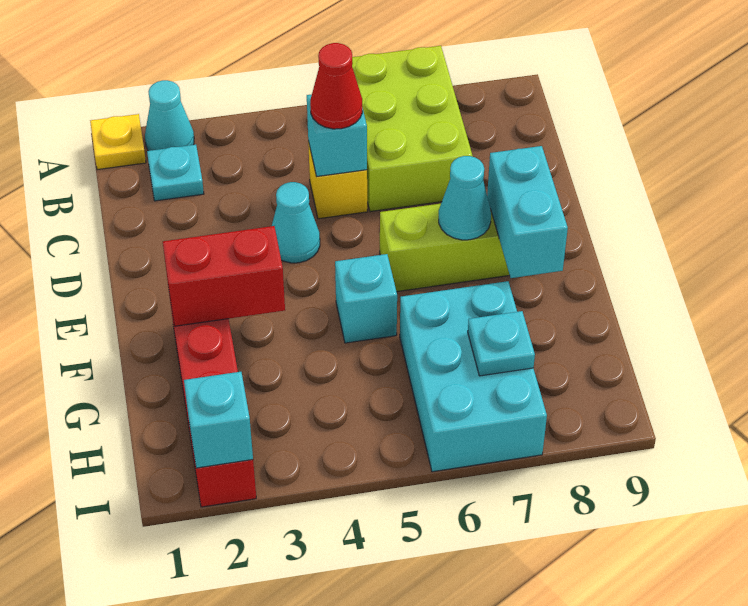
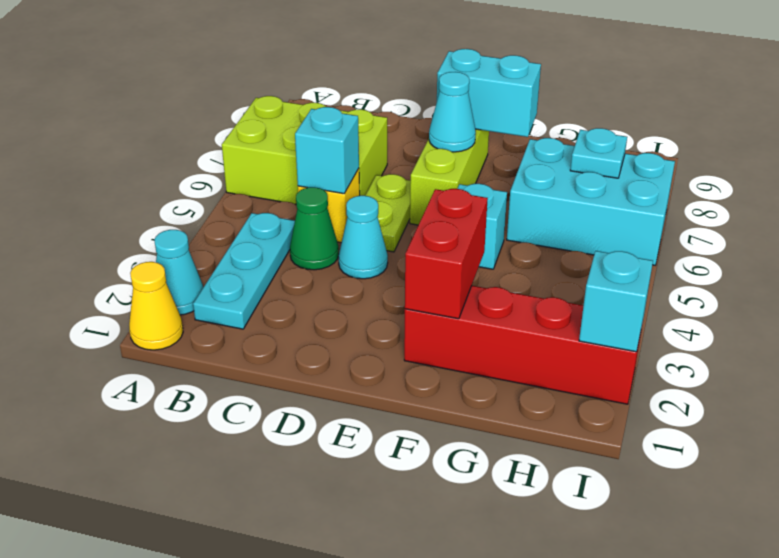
yellow 1x1 plate [90,114,146,170] -> yellow 1x1 cone [129,262,183,350]
cyan 1x1 plate [147,145,204,201] -> cyan 1x3 plate [193,213,295,329]
none -> green 1x1 cone [290,187,339,270]
red 1x1 cone [310,43,362,129] -> none
none -> lime 1x2 plate [365,174,411,252]

